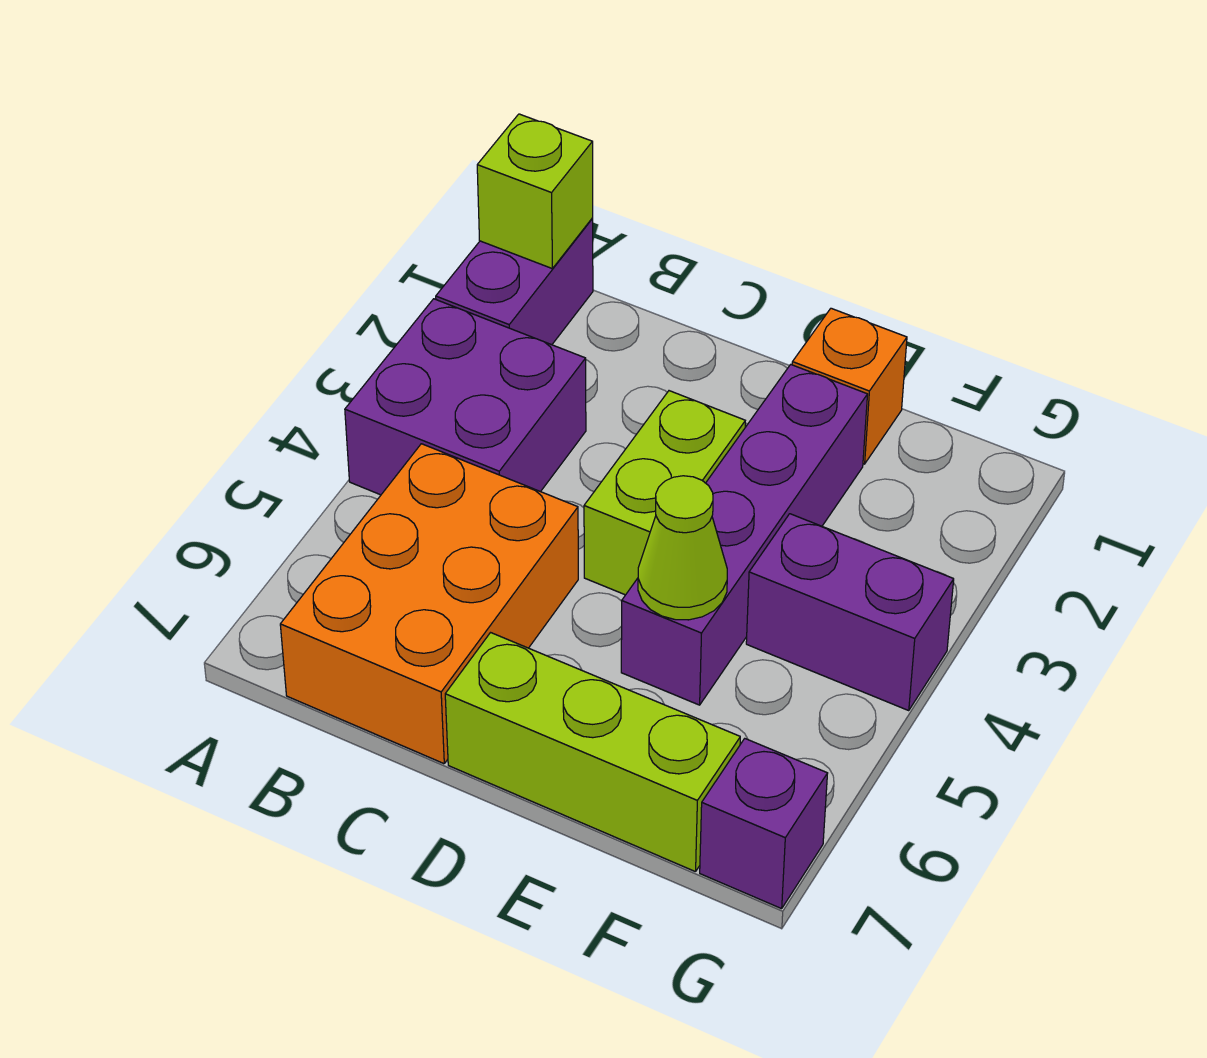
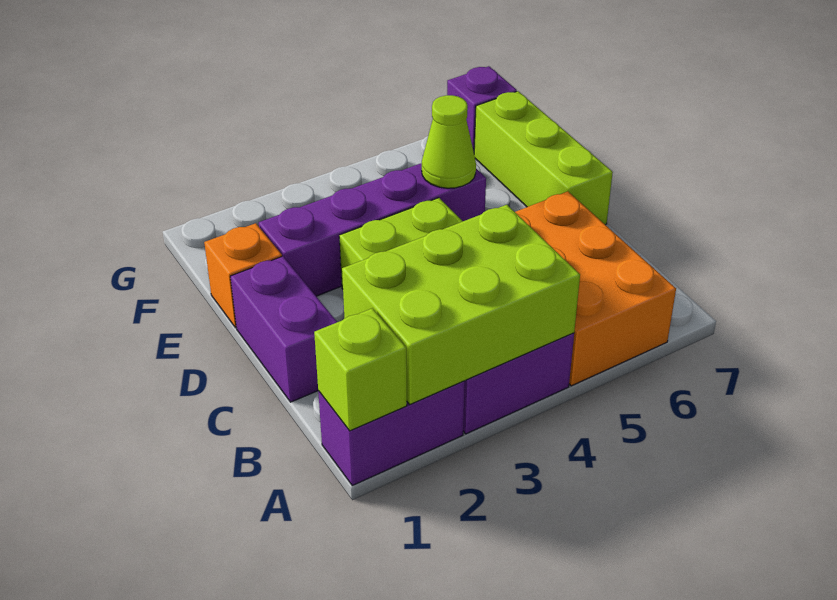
none -> lime 2x3 brick [342,205,580,404]
orange 2x3 brick [280,444,578,764] -> orange 2x3 brick turned to [515,191,676,386]
purple 1x2 brick [746,514,954,711] -> purple 1x2 brick moved to [230,256,337,402]

